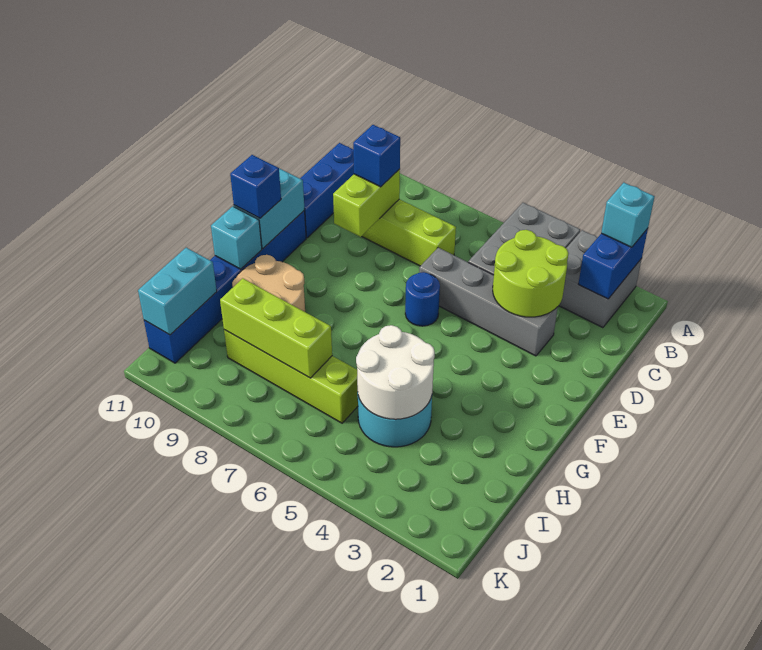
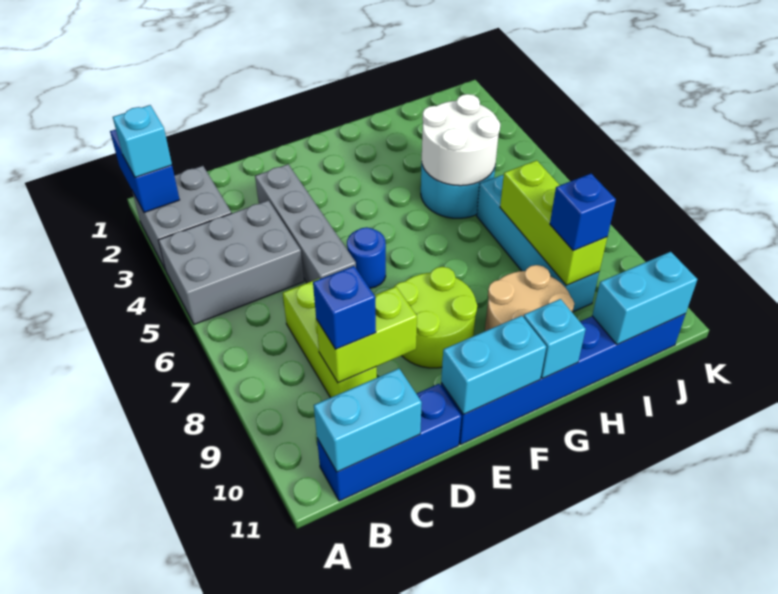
blue 1x2 brick [578,228,648,299] -> blue 1x2 brick turned to [110,129,180,213]
none -> cyan 1x2 brick [314,368,422,472]
lime 2x2 round brick [493,230,568,317] -> lime 2x2 round brick moved to [394,267,477,368]
blue 1x1 brick [230,155,281,218] -> blue 1x1 brick moved to [550,174,616,251]
lime 1x4 brick [224,330,358,423] -> cyan 1x4 brick [477,175,599,312]

